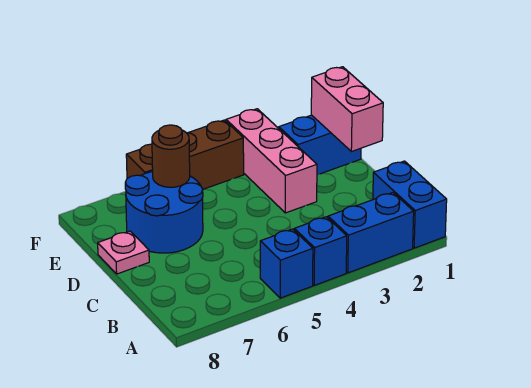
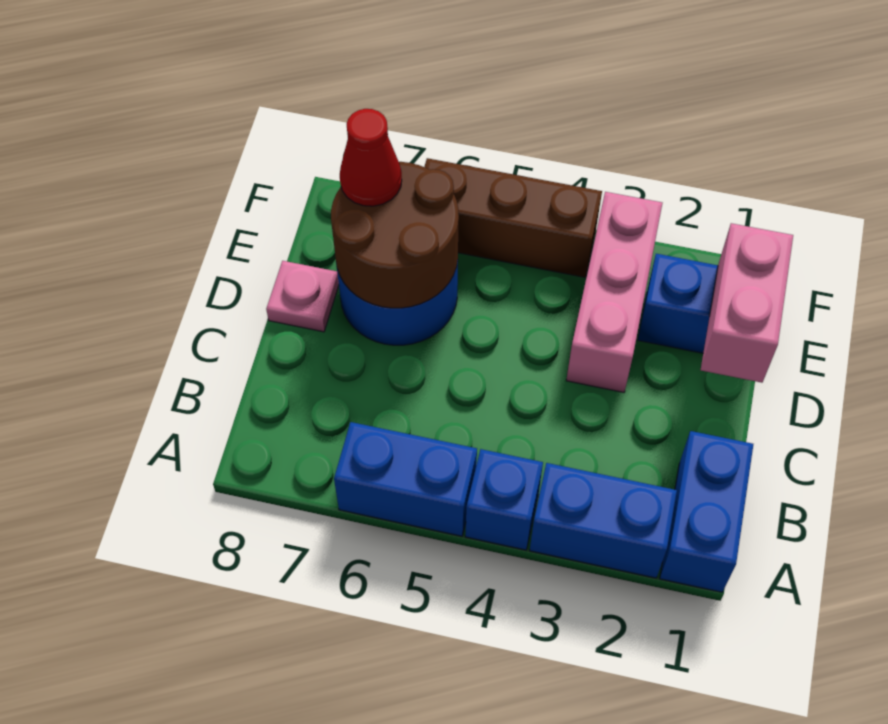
blue 1x1 brick [260,229,313,298] -> blue 1x2 brick [334,422,477,536]
brown 1x1 round brick [152,125,190,187] -> brown 2x2 round brick [331,162,459,308]
none -> red 1x1 cone [340,109,402,206]

